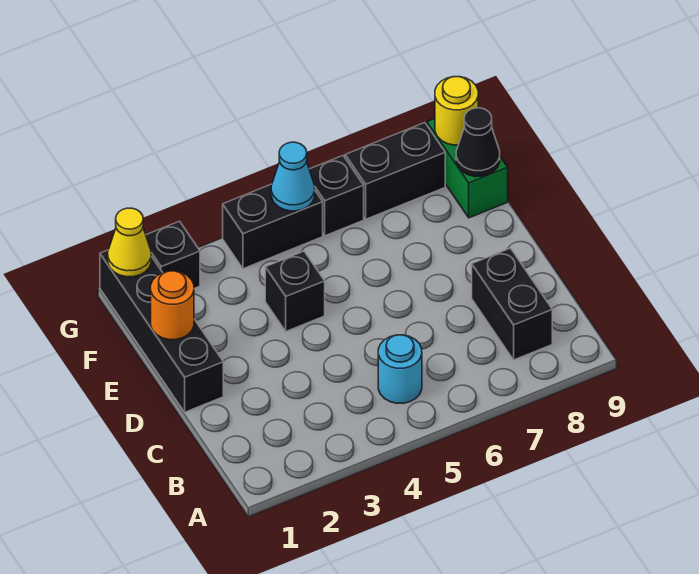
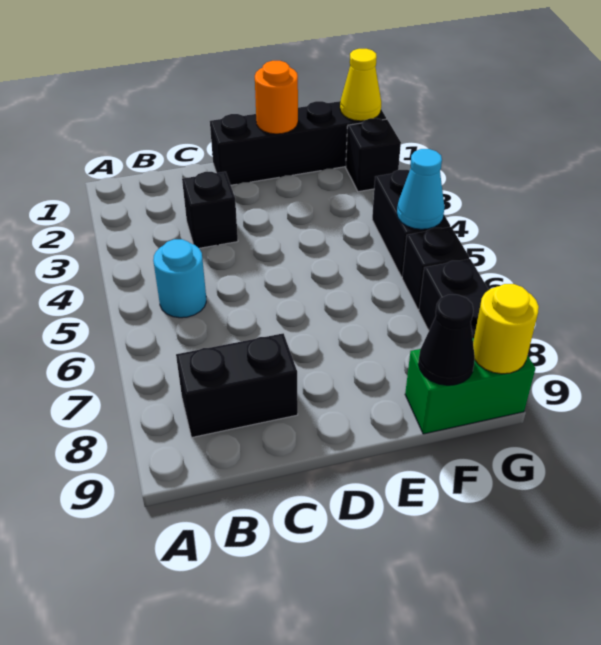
black 1x1 brick [265,251,325,331] -> black 1x1 brick moved to [182,172,238,248]

